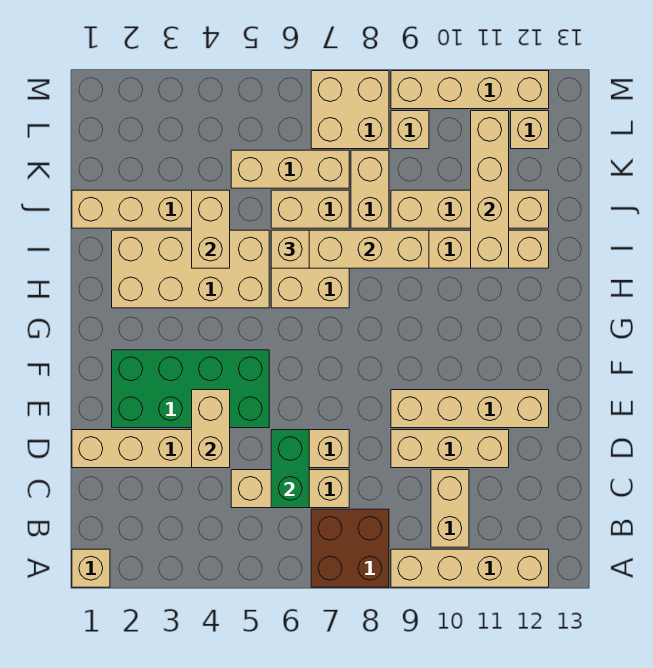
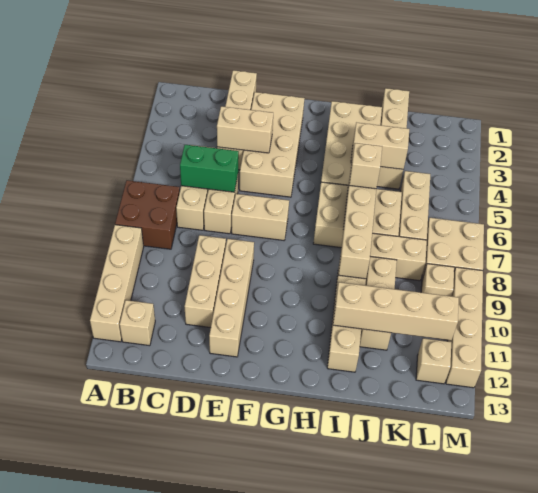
tan 1x1 brick [72,549,110,587] -> tan 1x1 brick moved to [120,300,155,346]
tan 1x2 brick [431,470,469,547] -> tan 1x2 brick moved to [232,194,289,240]
green 2x4 brick [112,350,269,428] -> tan 2x4 brick [240,92,305,197]
tan 1x4 brick [391,190,549,228] -> tan 1x3 brick [360,257,397,350]

